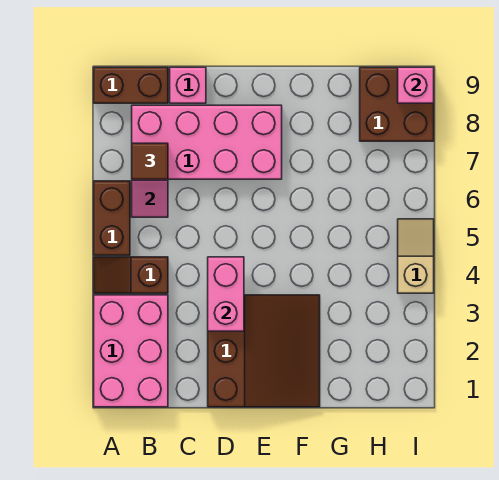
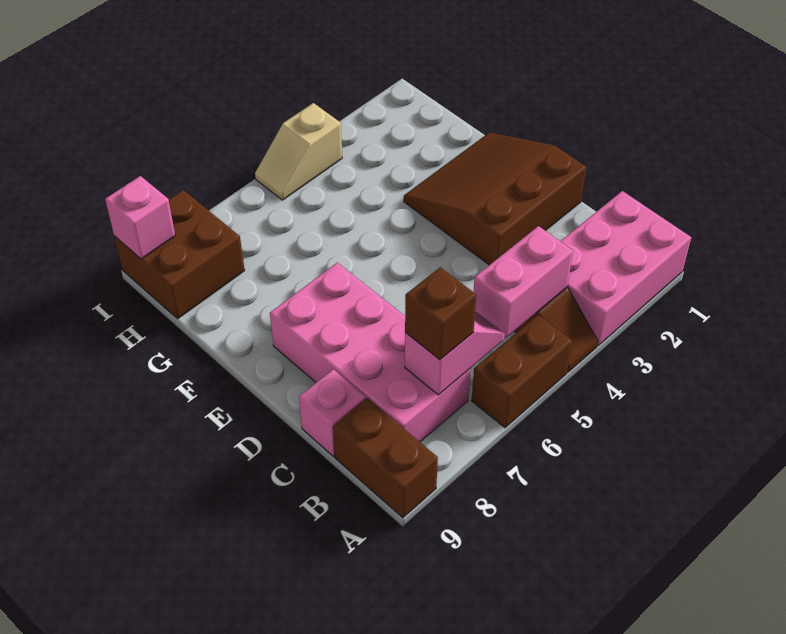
brown 1x1 tile [132,143,168,179] -> brown 1x1 brick [405,267,476,360]
pink 1x2 brick [208,257,244,331] -> pink 1x2 brick moved to [474,226,573,338]

